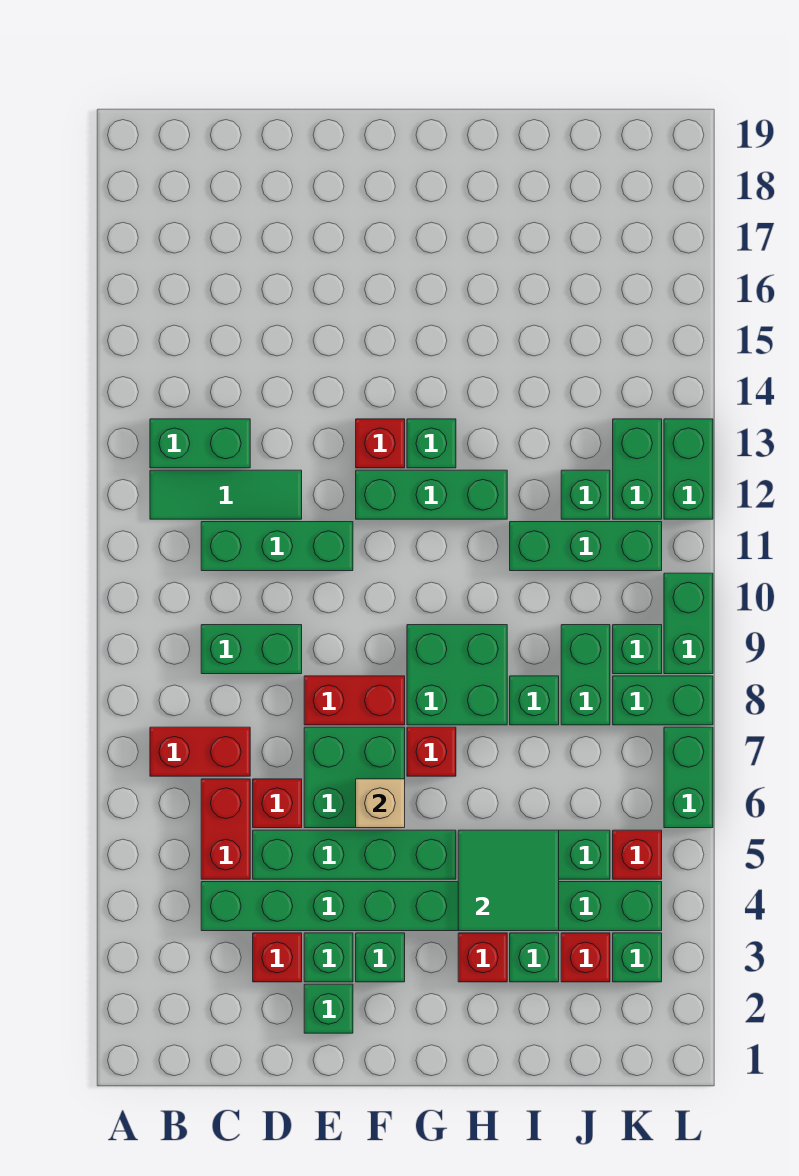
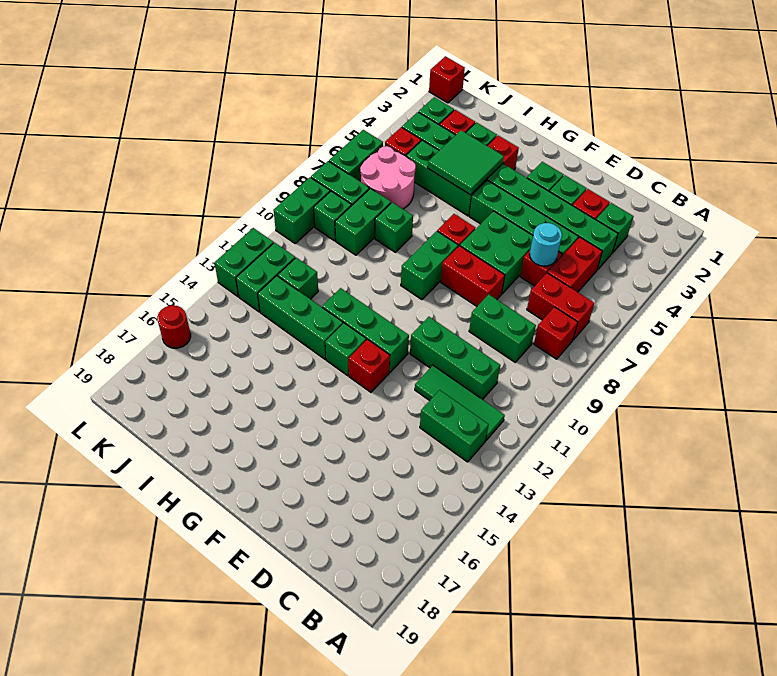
none -> red 1x1 brick [534,307,578,359]
none -> cyan 1x1 round brick [529,223,562,266]
green 1x1 brick [304,984,353,1033] -> green 1x1 brick moved to [596,203,633,252]
tan 1x1 brick [356,779,405,828] -> none
green 2x2 brick [407,625,507,725] -> green 1x2 brick [401,231,458,300]
green 1x3 brick [510,522,662,571] -> green 1x3 brick moved to [258,276,343,359]
none -> pink 2x2 round brick [360,146,416,209]
none -> red 1x1 brick [429,56,465,103]
none -> red 1x1 round brick [157,305,191,348]

